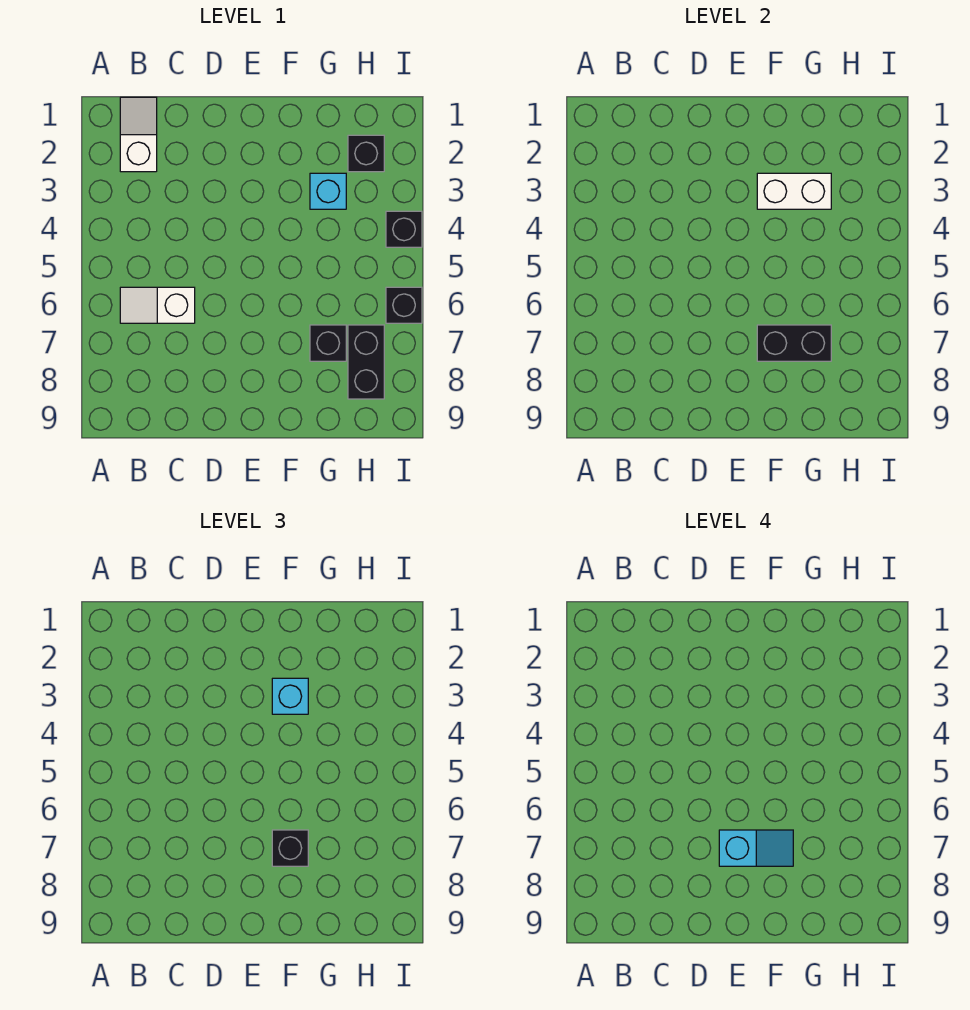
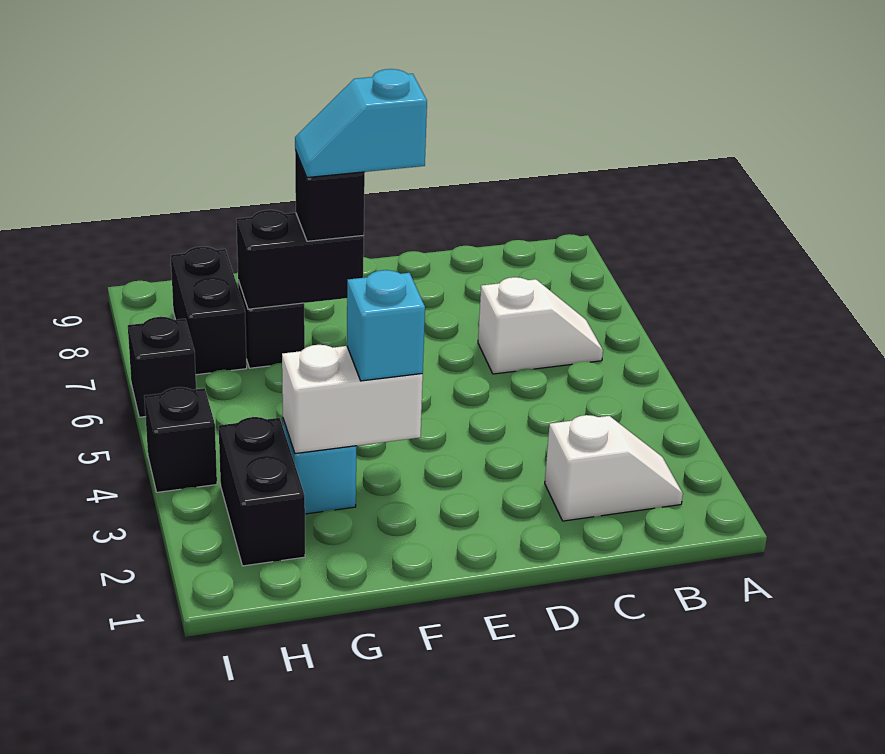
white 1x2 slope [120,97,157,172] -> white 1x2 slope turned to [545,415,683,521]
black 1x1 brick [348,135,384,172] -> black 1x2 brick [219,417,305,566]

